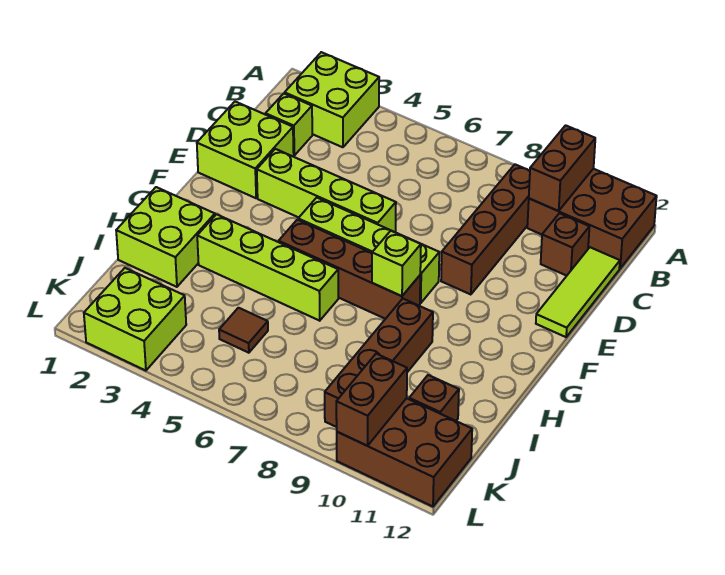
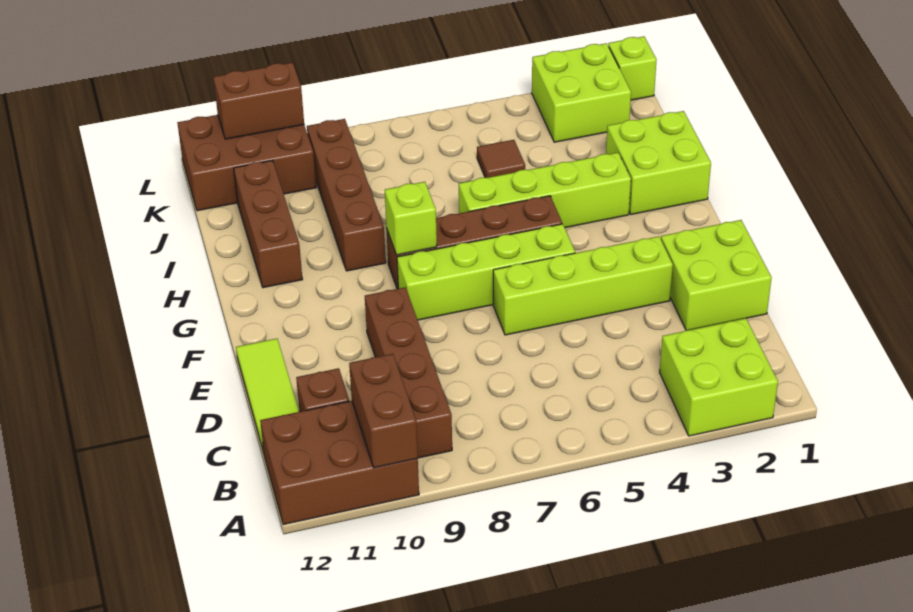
lime 1x1 brick [265,94,312,155] -> lime 1x1 brick moved to [608,36,657,100]
brown 1x1 brick [409,375,459,421] -> brown 1x3 brick [234,160,303,288]
brown 1x2 brick [336,354,407,446] -> brown 1x2 brick turned to [213,63,304,139]

